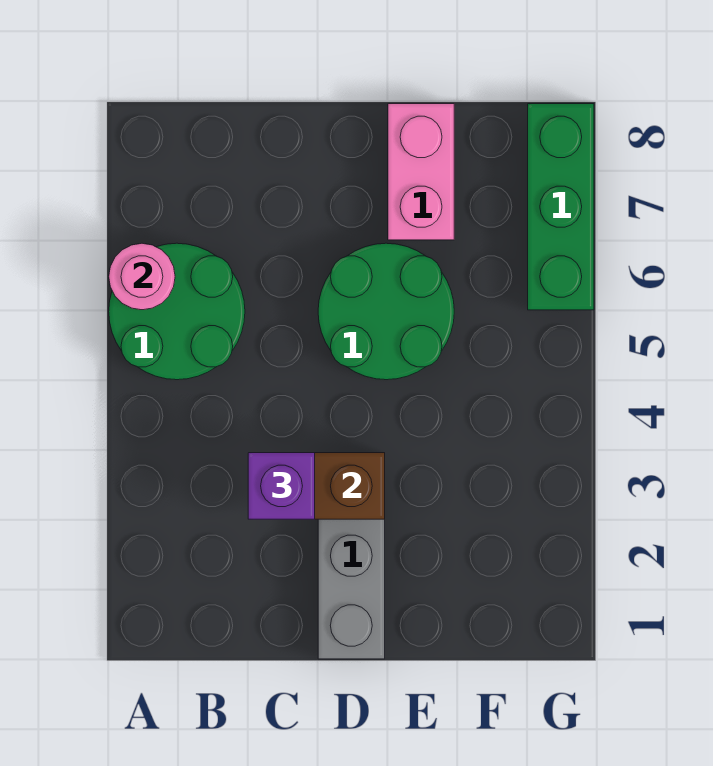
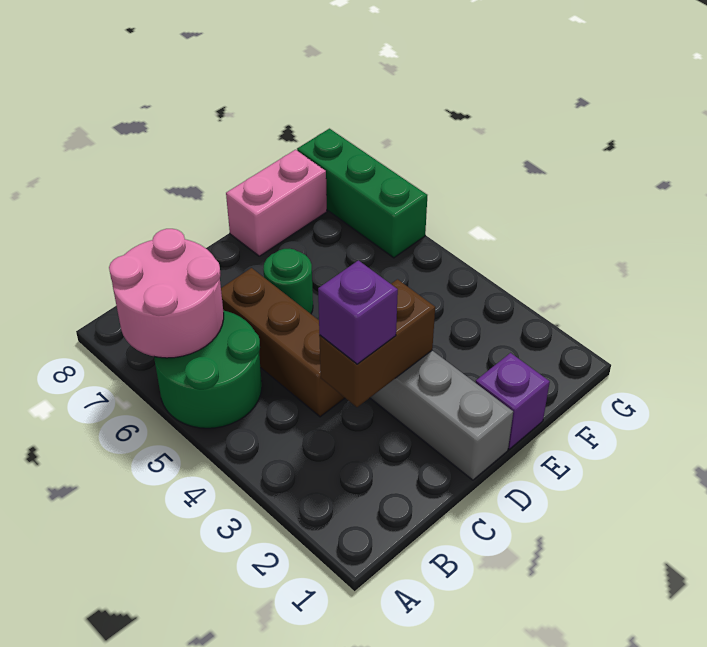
pink 1x1 round brick [109,243,175,310] -> pink 2x2 round brick [109,229,224,358]
none -> brown 1x3 brick [221,268,345,417]
green 2x2 round brick [318,243,454,380] -> green 1x1 round brick [263,249,313,314]
none -> purple 1x1 brick [476,353,550,449]
pink 1x2 brick [388,104,454,240] -> pink 1x2 brick turned to [226,150,327,256]

